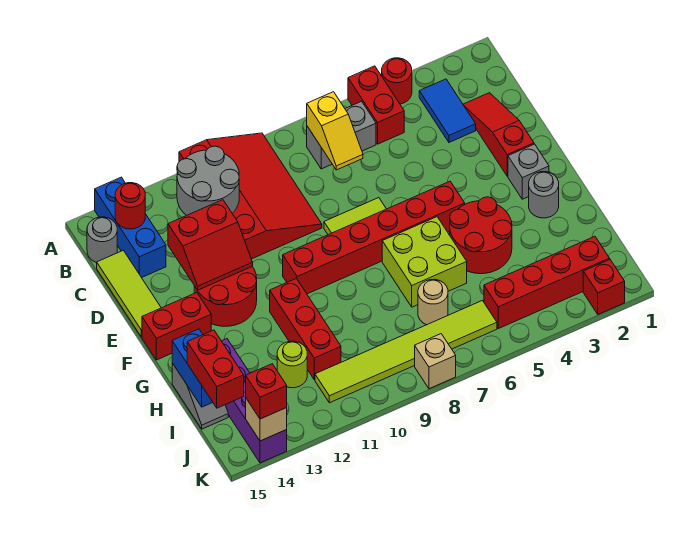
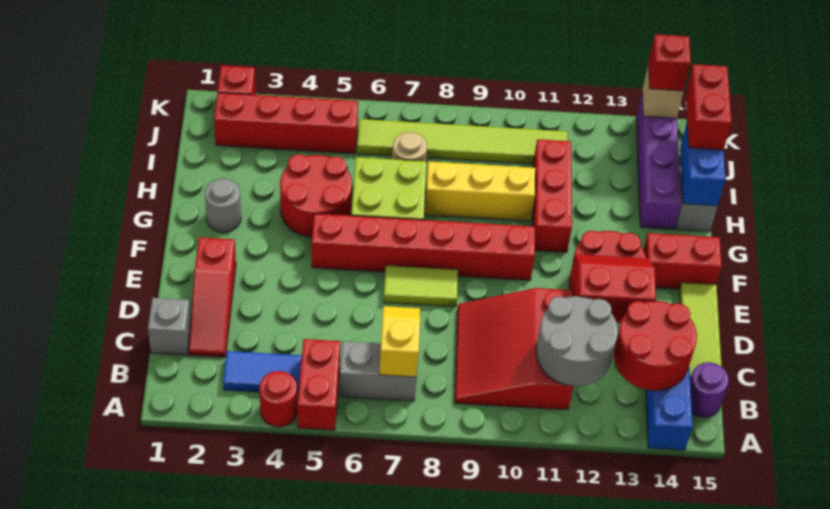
red 3x4 slope [179,133,322,259] -> red 3x3 slope [455,288,573,410]
blue 1x2 tile [419,79,476,142] -> blue 1x2 tile turned to [223,351,302,394]
red 1x1 round brick [115,183,145,229] -> red 2x2 round brick [614,301,697,391]
grey 1x1 round brick [87,217,117,263] -> purple 1x1 round brick [690,362,729,418]
grey 1x1 brick [508,144,549,199] -> grey 1x1 brick moved to [148,298,191,355]
none -> yellow 1x3 brick [425,161,535,221]
lime 1x1 round brick [277,341,307,388] -> none
tan 1x1 brick [415,334,456,389] -> none

